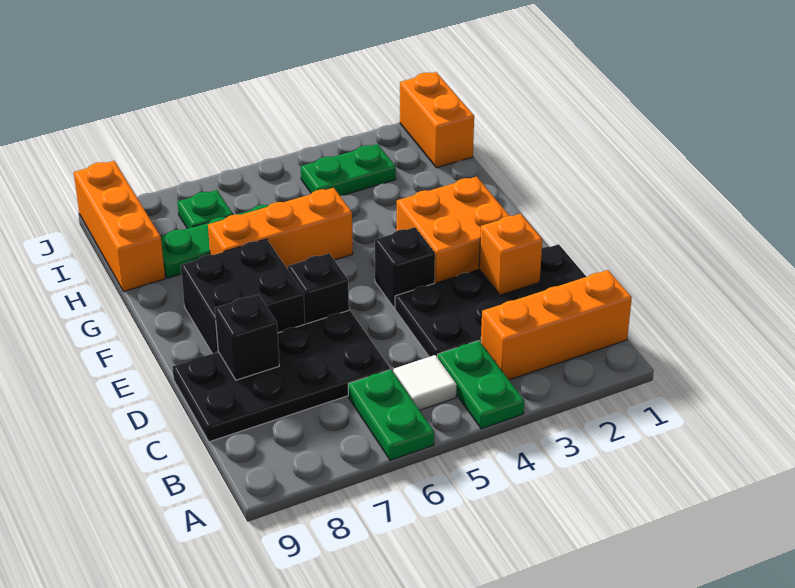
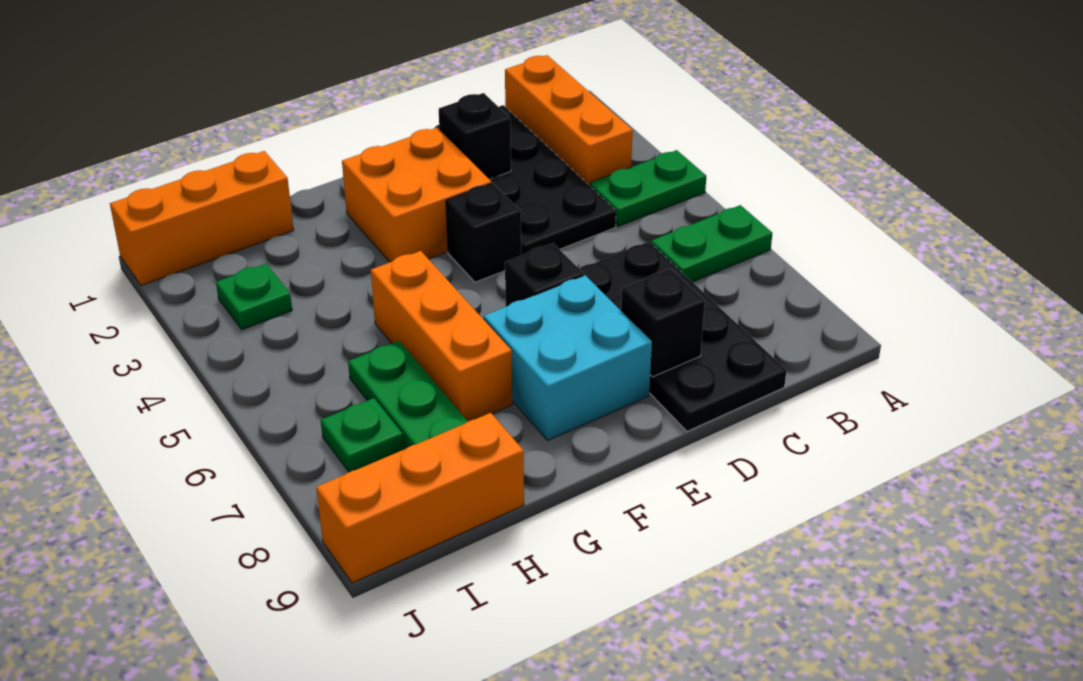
white 1x1 tile [393,355,457,410] -> none
orange 1x1 brick [479,214,542,295] -> black 1x1 brick [439,93,511,179]
black 2x2 brick [181,239,305,354] -> cyan 2x2 brick [484,275,652,440]
orange 1x2 brick [400,72,474,168] -> orange 1x3 brick [110,151,294,286]
green 1x2 plate [301,144,396,196] -> green 1x1 plate [216,264,292,330]

